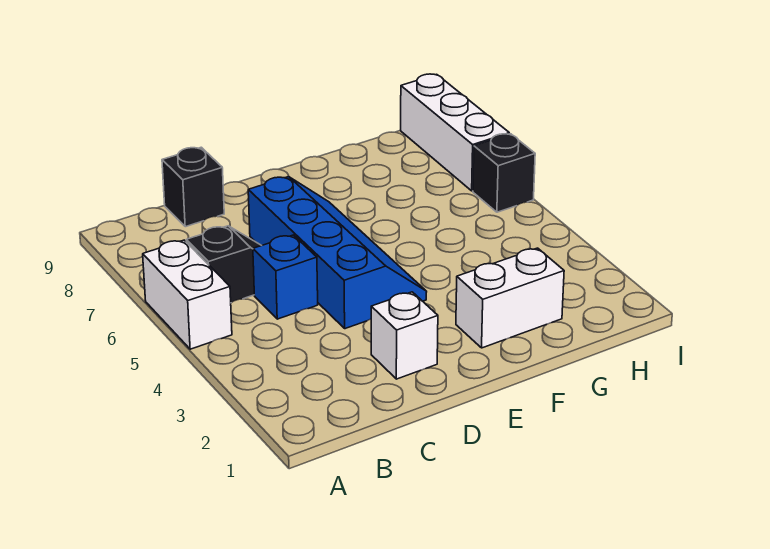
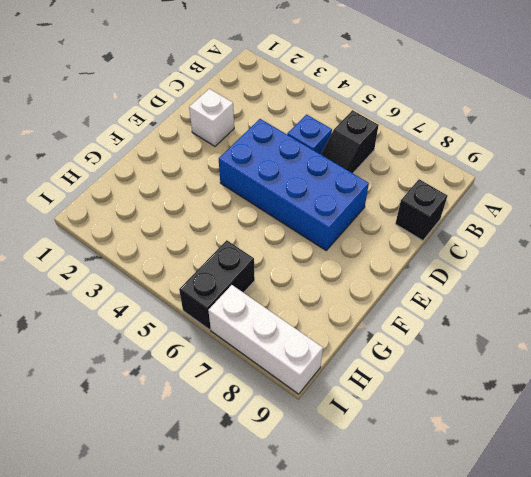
white 1x2 brick [143,240,232,349] -> none
blue 2x4 slope [248,176,427,329] -> blue 2x4 brick [219,119,369,250]
white 1x2 brick [456,248,564,348] -> none
black 1x1 brick [473,134,535,212] -> black 1x2 brick [179,240,255,330]

